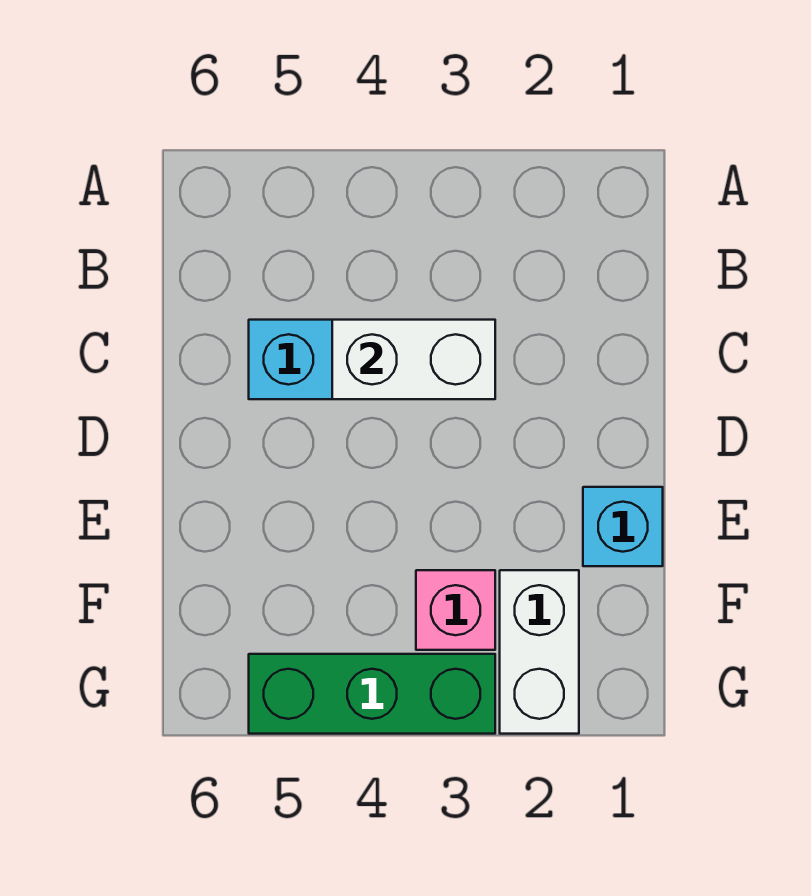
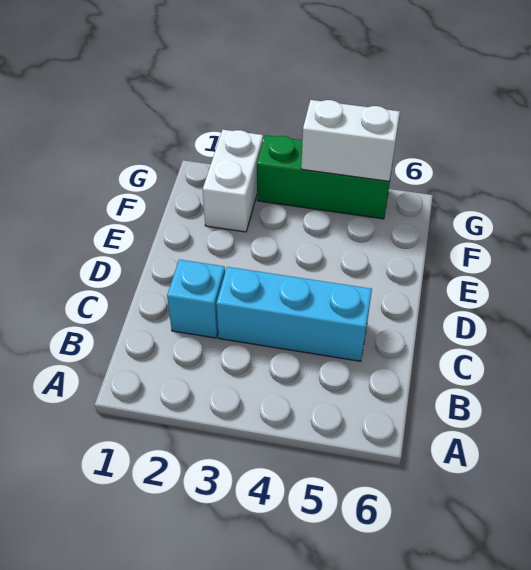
white 1x2 brick [332,320,495,399] -> white 1x2 brick moved to [301,100,400,181]
cyan 1x1 brick [583,487,663,566] -> cyan 1x1 brick moved to [167,260,225,338]
pink 1x1 brick [416,570,495,650] -> none

